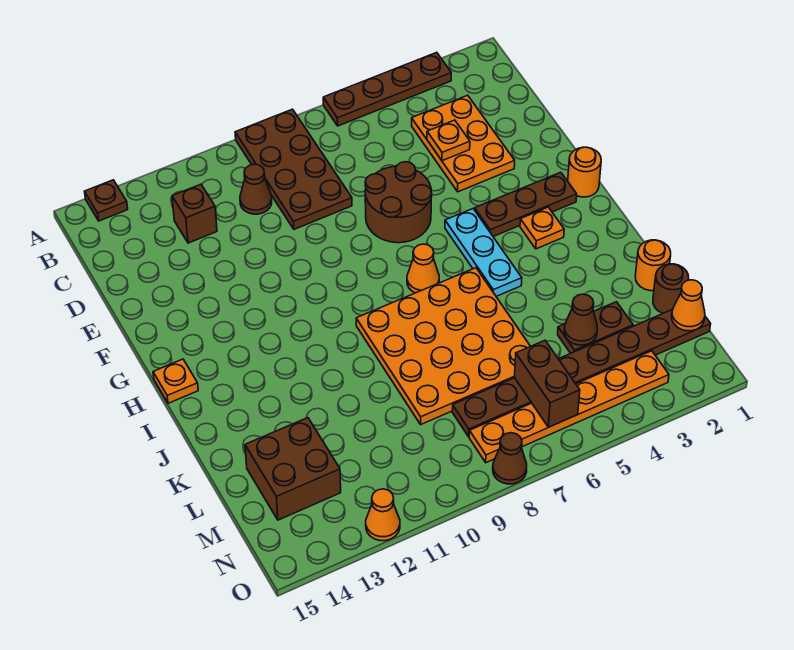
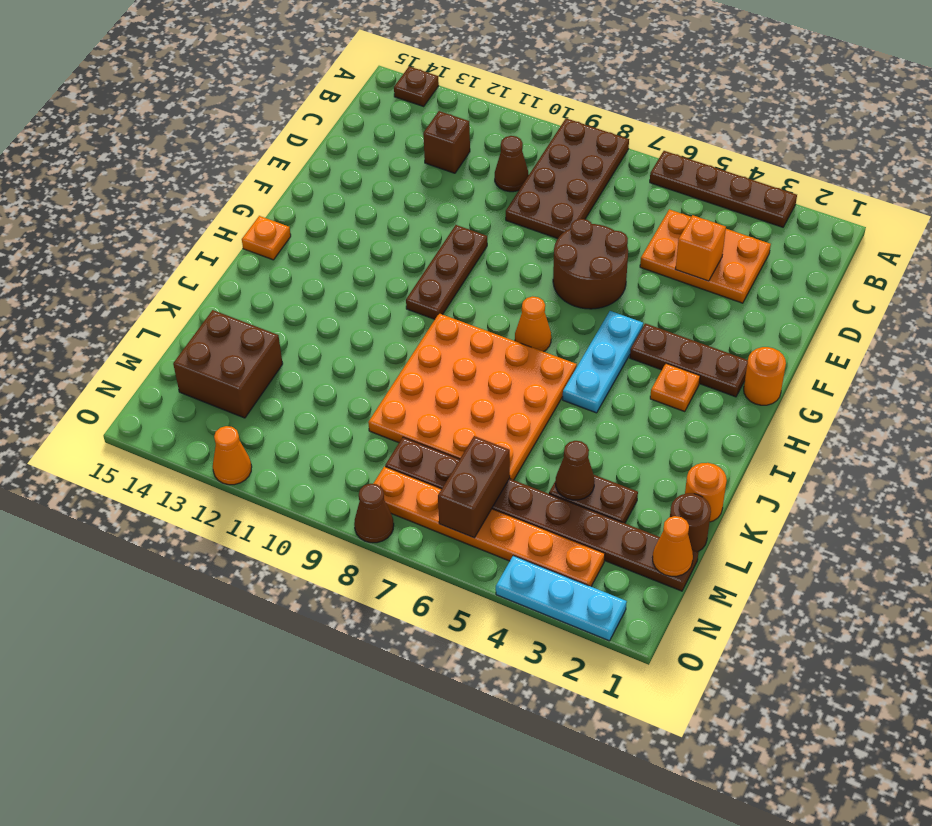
orange 2x3 plate [412,95,515,192] -> orange 2x3 plate turned to [640,209,771,303]
orange 1x1 plate [427,120,470,161] -> orange 1x1 brick [675,215,726,281]
none -> brown 1x3 plate [406,225,487,319]
none -> cyan 1x3 plate [496,556,627,641]

